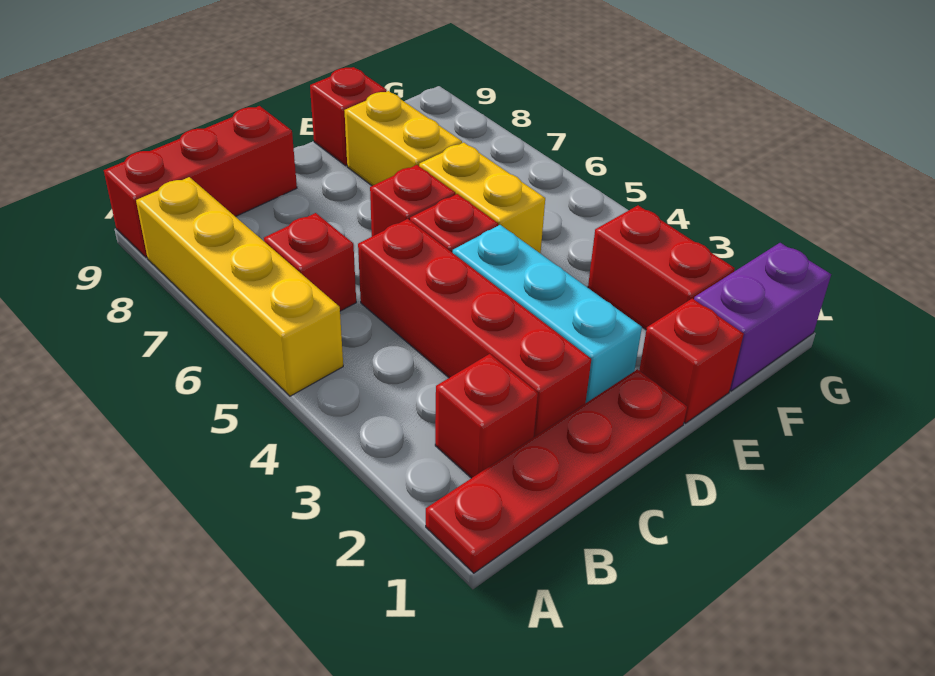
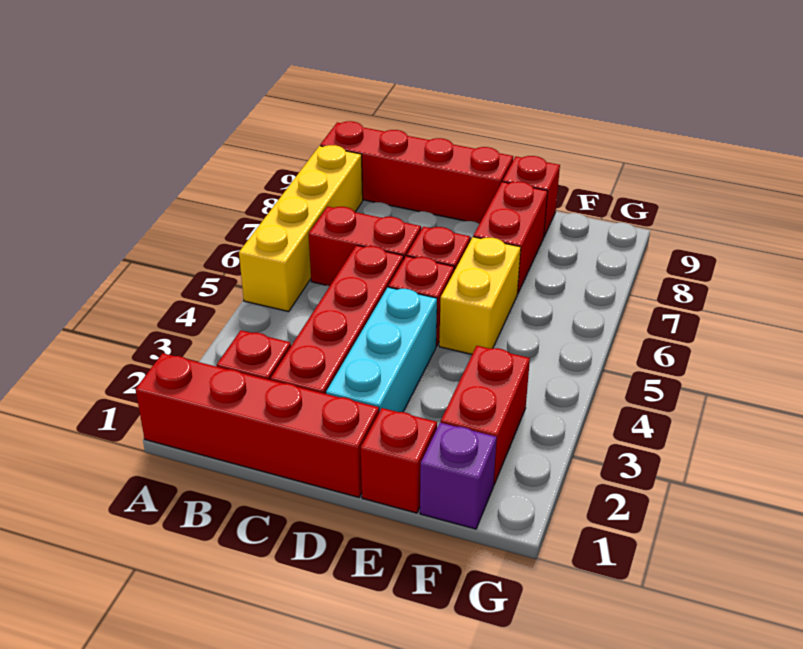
red 1x4 plate [426,369,687,573] -> red 1x4 brick [135,353,379,497]
red 1x3 brick [104,106,297,258] -> red 1x4 brick [320,121,513,224]
red 1x1 brick [264,213,356,311] -> red 1x2 brick [309,207,421,286]
yellow 1x2 brick [344,91,462,186] -> red 1x2 brick [473,182,548,294]
purple 1x2 brick [694,243,831,391] -> purple 1x1 brick [420,423,497,529]

